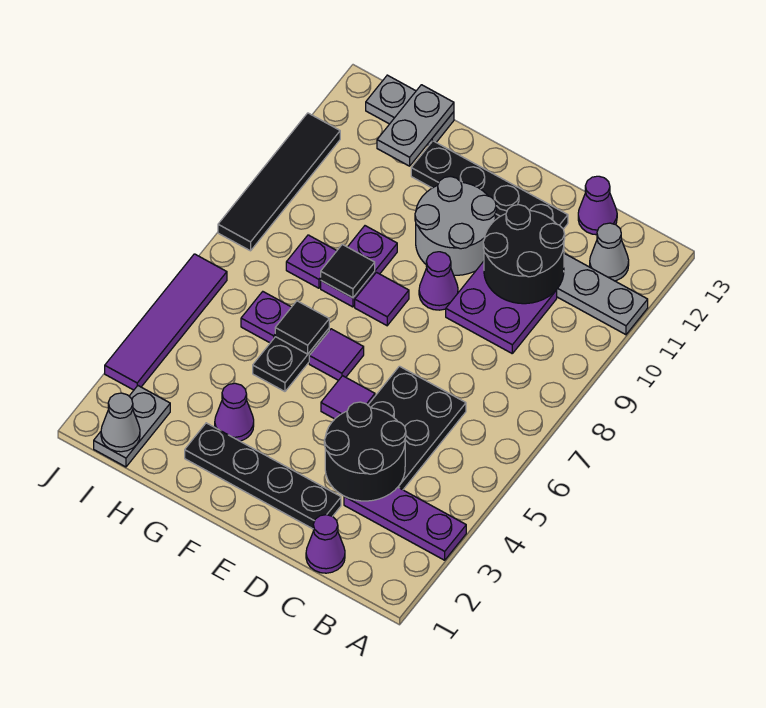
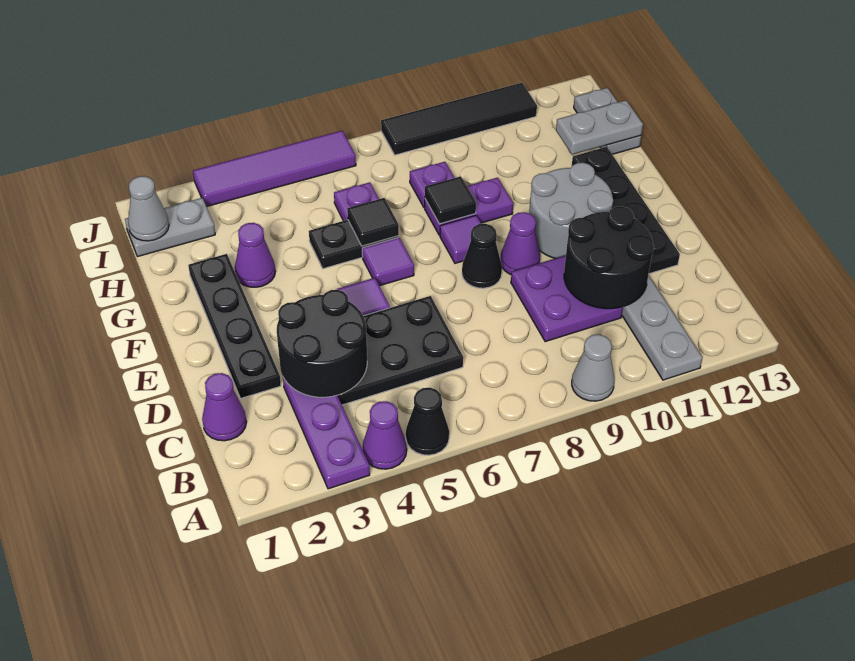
none -> black 1x1 cone [406,387,449,455]
grey 1x1 cone [590,223,629,281] -> grey 1x1 cone moved to [572,335,614,401]
purple 1x1 cone [578,176,617,235] -> purple 1x1 cone moved to [363,401,407,469]
none -> black 1x1 cone [462,224,502,288]

